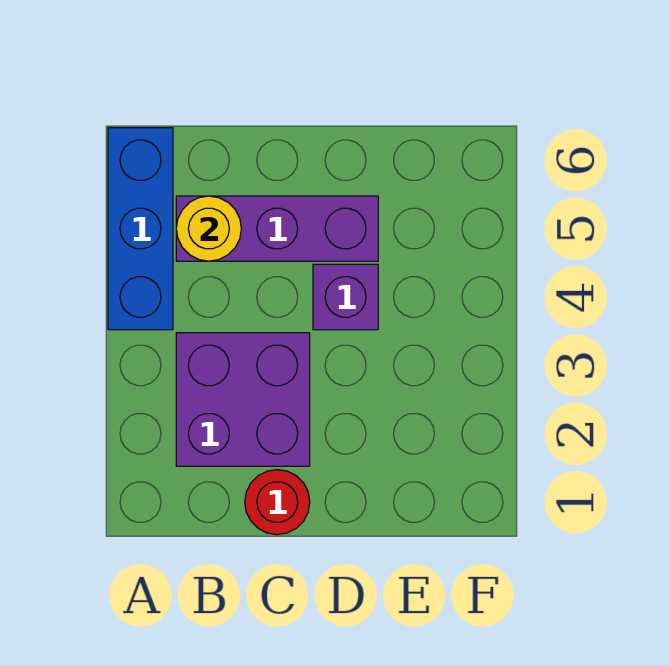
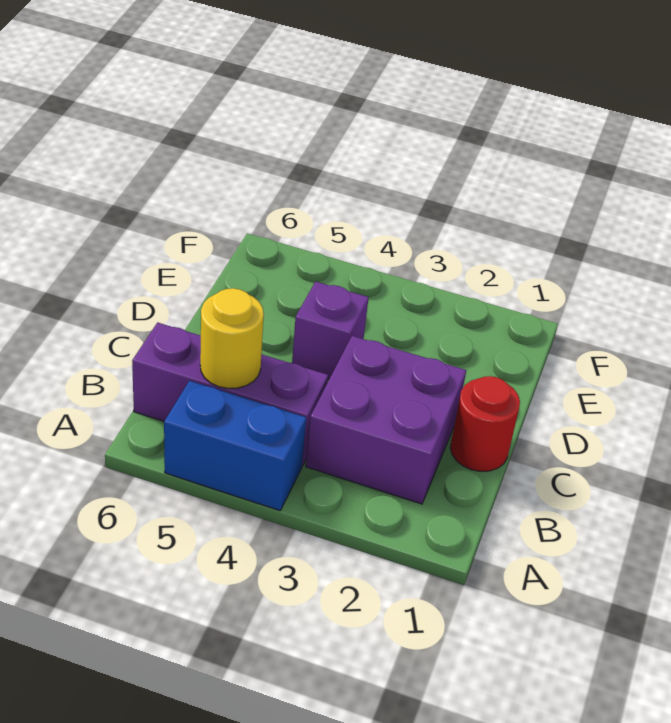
blue 1x3 brick [108,128,173,330] -> blue 1x2 brick [164,381,306,511]
purple 1x3 brick [176,196,378,261] -> purple 1x3 brick turned to [132,322,328,466]

